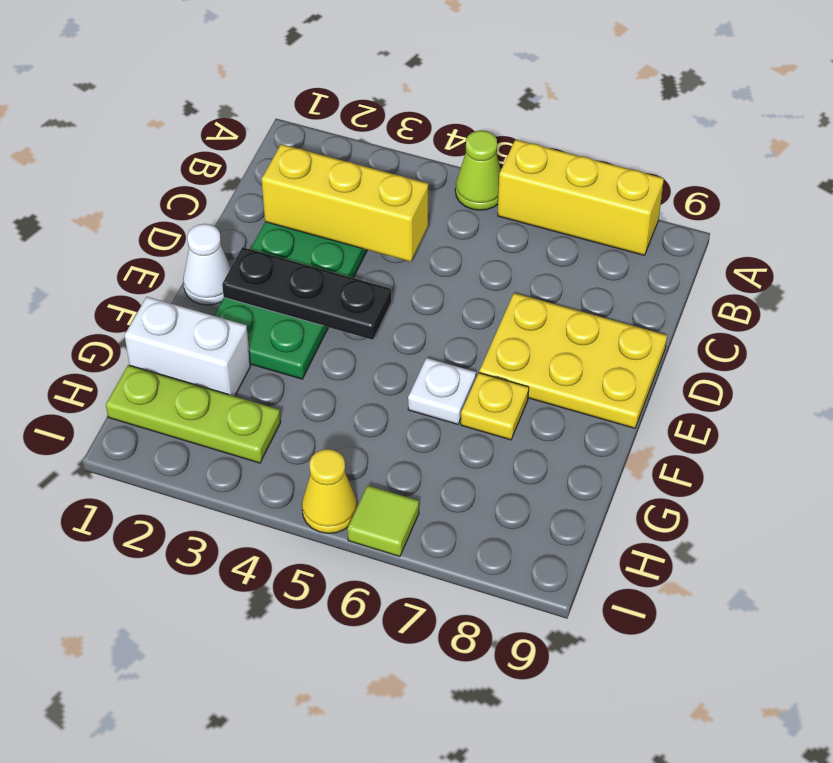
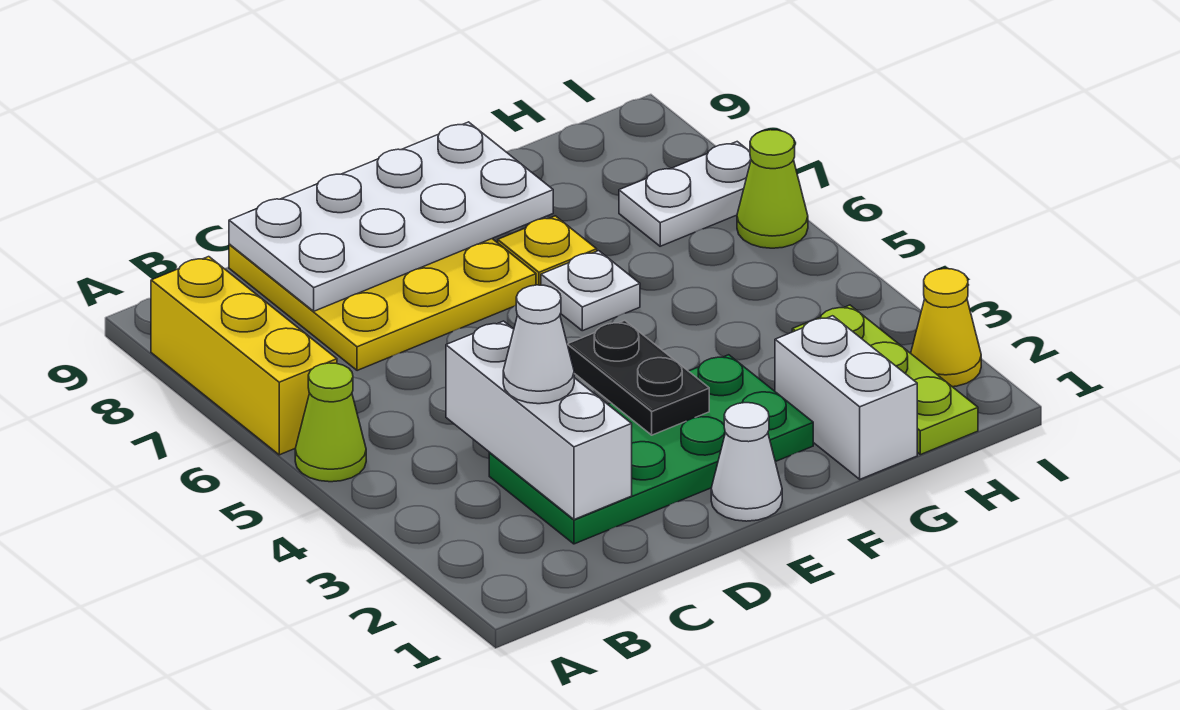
yellow 1x3 brick [262,144,428,262] -> white 1x3 brick [446,321,632,520]
none -> white 1x1 cone [503,285,574,404]
none -> white 2x4 plate [229,122,553,311]
yellow 2x3 plate [479,293,667,428] -> yellow 3x3 plate [229,239,536,371]
black 1x3 plate [222,247,391,340] -> black 1x2 plate [568,320,709,435]
none -> white 1x2 plate [619,142,751,246]
yellow 1x1 cone [302,449,357,533] -> yellow 1x1 cone moved to [911,269,981,387]
lime 1x1 tile [348,485,419,557] -> lime 1x1 cone [737,130,808,248]

